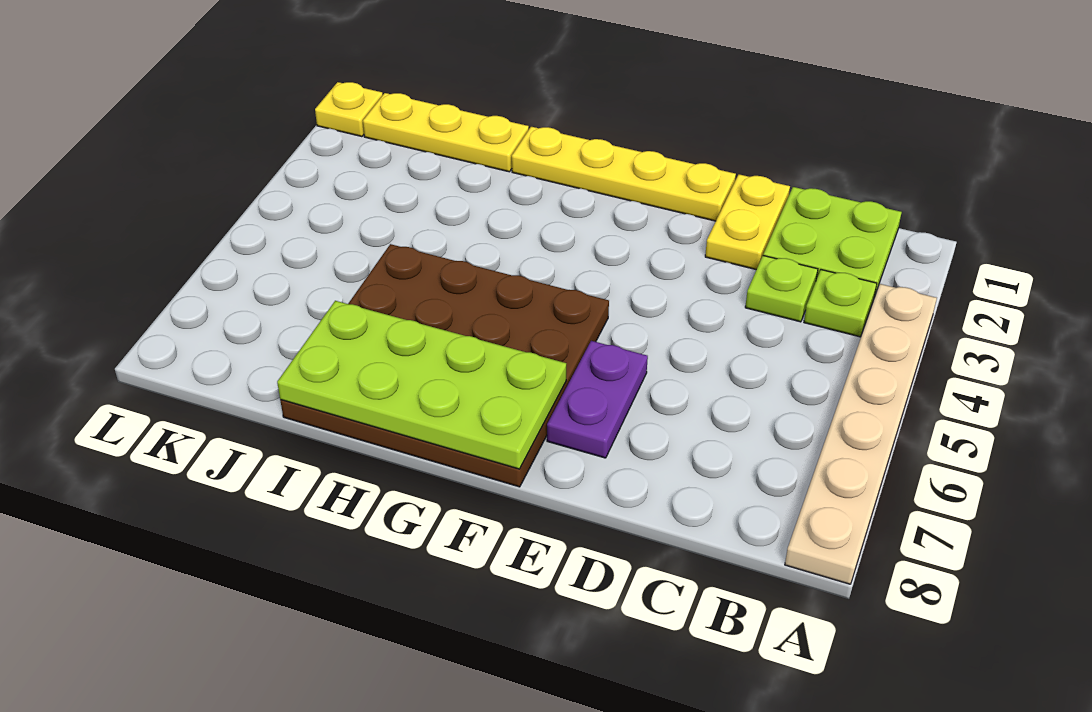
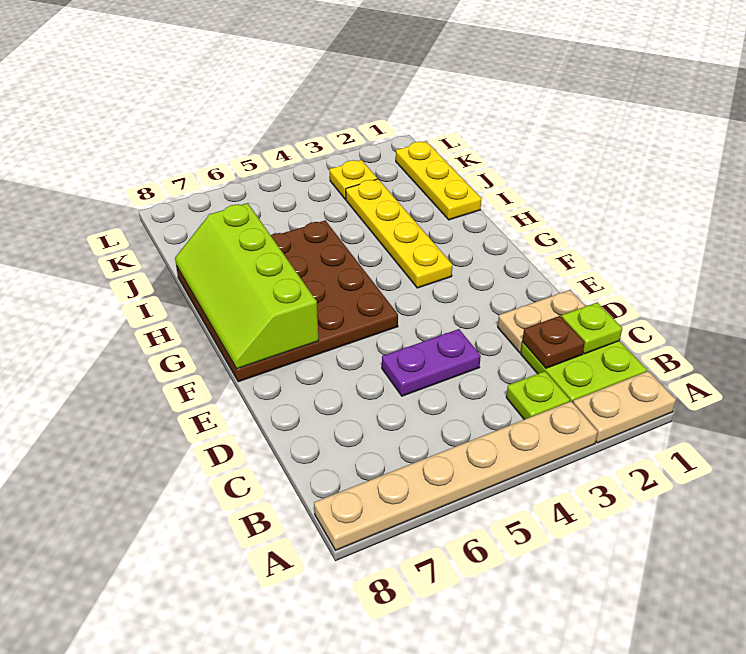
none -> tan 1x2 plate [573,371,676,443]
none -> brown 1x1 plate [522,316,585,368]
lime 1x1 plate [745,256,818,322] -> lime 1x1 plate moved to [562,302,622,354]
yellow 1x2 plate [705,174,790,270] -> tan 1x2 plate [498,290,585,353]
yellow 1x4 plate [512,127,736,221] -> yellow 1x4 plate moved to [346,179,453,288]
purple 1x2 plate [547,341,648,458] -> purple 1x2 plate moved to [382,329,481,396]
lime 2x4 plate [277,301,566,469] -> lime 2x4 slope [175,203,319,369]
yellow 1x1 plate [315,82,383,137] -> yellow 1x1 plate moved to [330,160,377,199]

